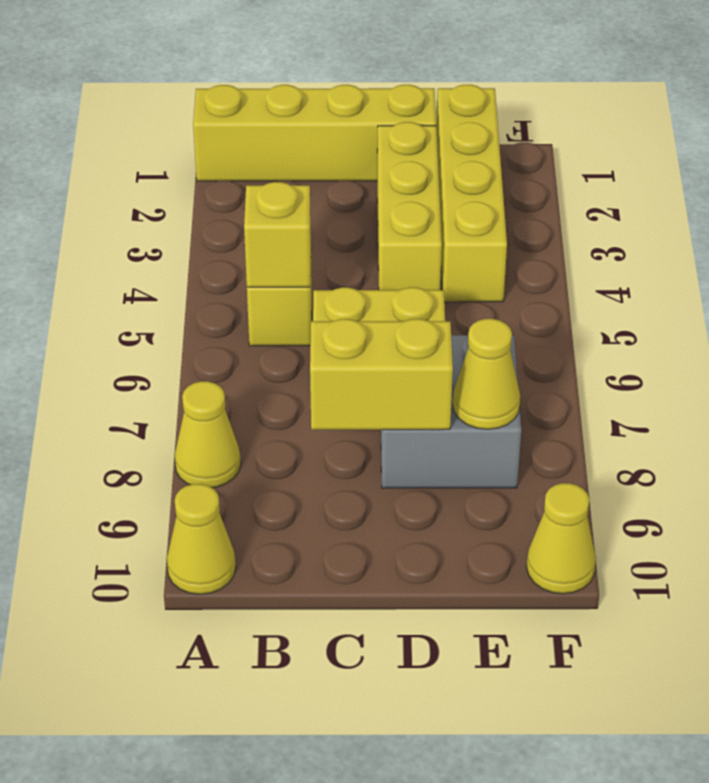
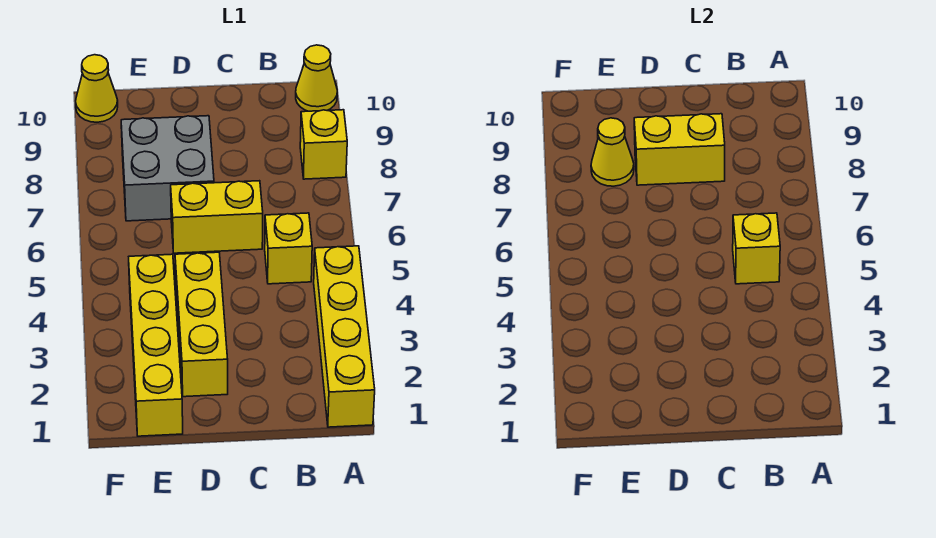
yellow 1x4 brick [193,85,436,181] -> yellow 1x4 brick turned to [314,246,375,427]
yellow 1x1 cone [175,381,241,488] -> yellow 1x1 brick [300,110,347,179]

